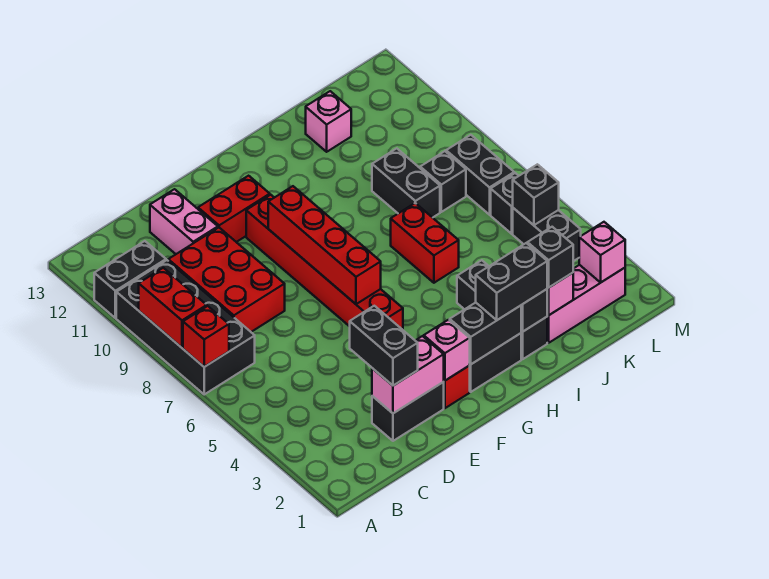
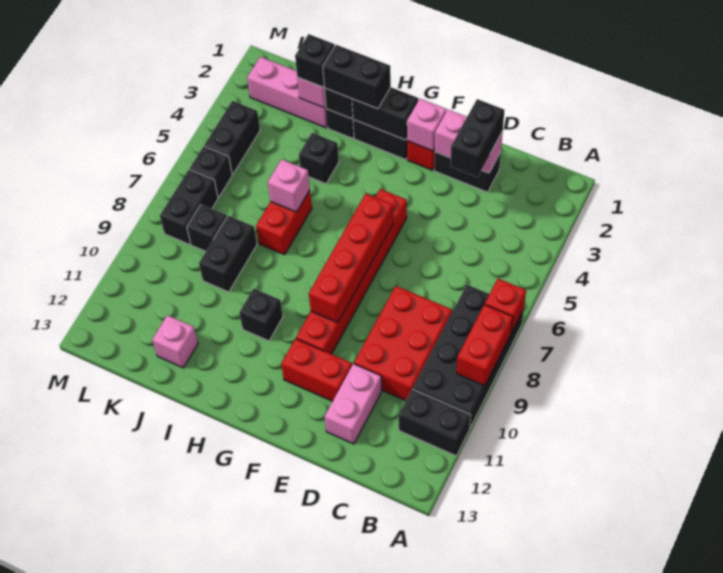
pink 1x1 brick [579,222,625,283] -> pink 1x1 brick moved to [268,159,310,212]
black 1x1 brick [513,164,559,225] -> black 1x1 brick moved to [239,289,283,341]

